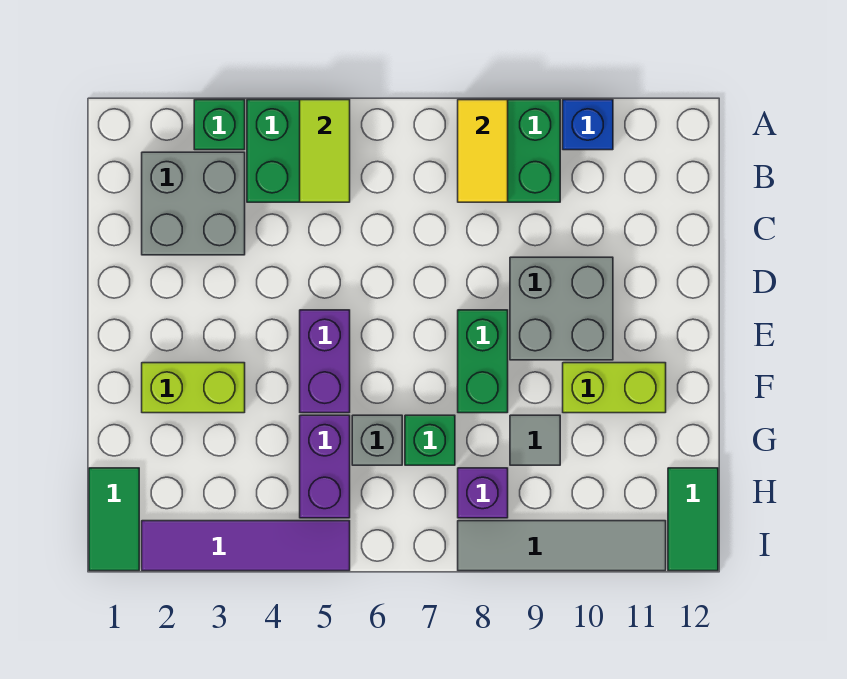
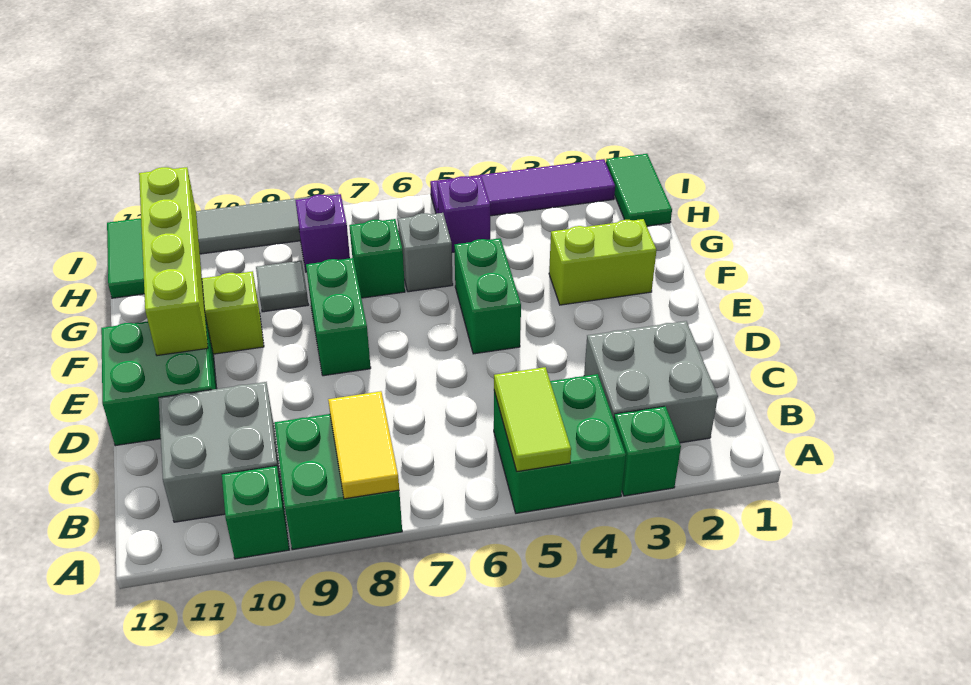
blue 1x1 brick [563,100,613,150] -> green 1x1 brick [222,466,289,559]
grey 2x2 brick [510,257,613,360] -> grey 2x2 brick moved to [159,382,283,522]
none -> green 2x2 brick [101,316,217,446]
purple 1x2 brick [300,310,350,413] -> green 1x2 brick [454,238,521,354]
none -> lime 1x4 brick [139,167,208,356]
purple 1x2 brick [300,415,350,518] -> purple 1x1 brick [437,176,490,252]

